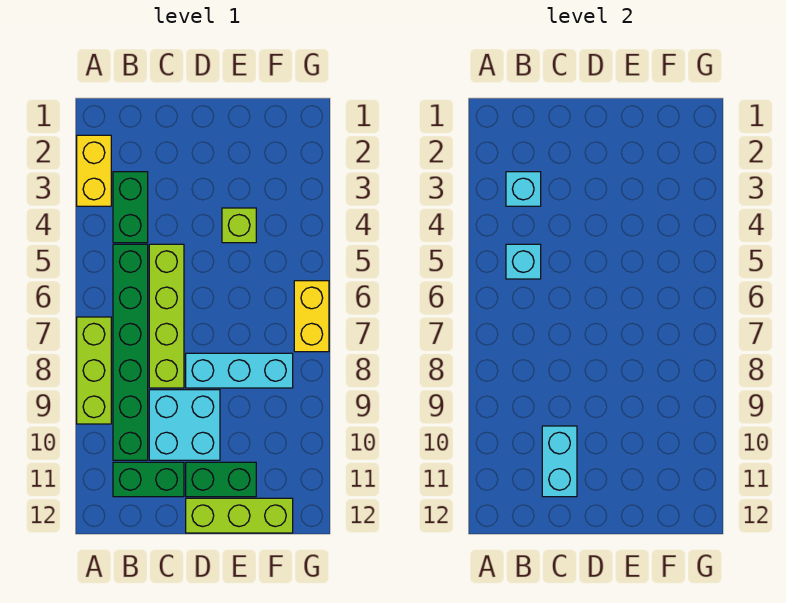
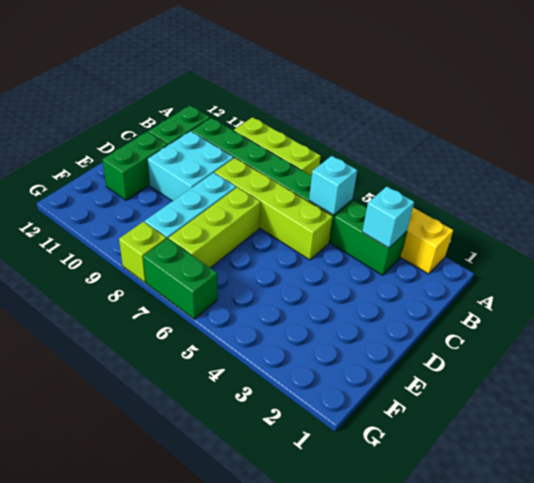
cyan 1x2 brick [542,426,577,497] -> none
lime 1x3 brick [186,498,293,533] -> lime 1x3 brick moved to [169,187,261,268]
lime 1x1 brick [222,208,256,243] -> lime 1x1 brick moved to [119,222,166,283]
yellow 1x2 brick [294,281,329,352] -> green 1x2 brick [143,238,217,319]

